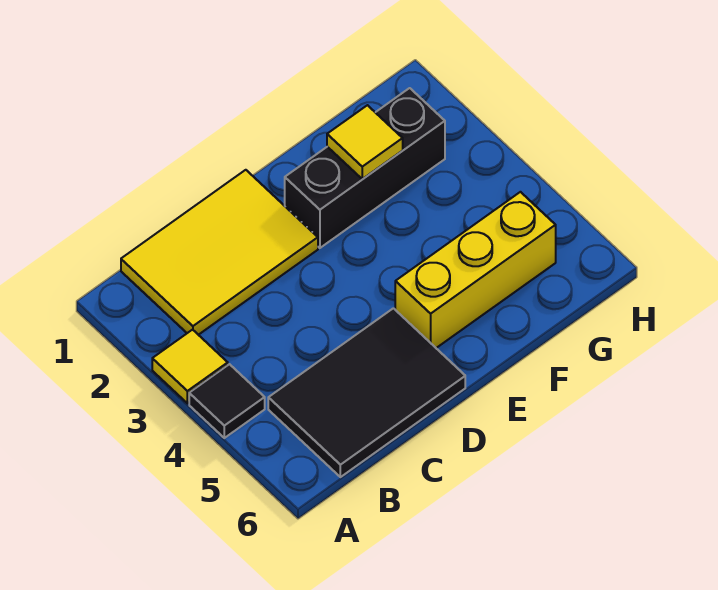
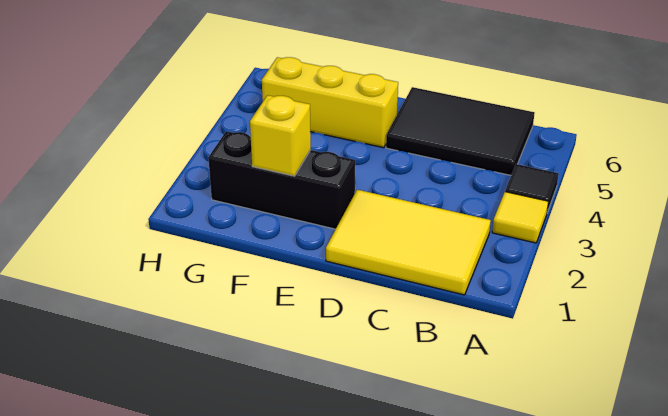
yellow 1x1 tile [327,105,403,179] -> yellow 1x1 brick [250,95,311,176]

